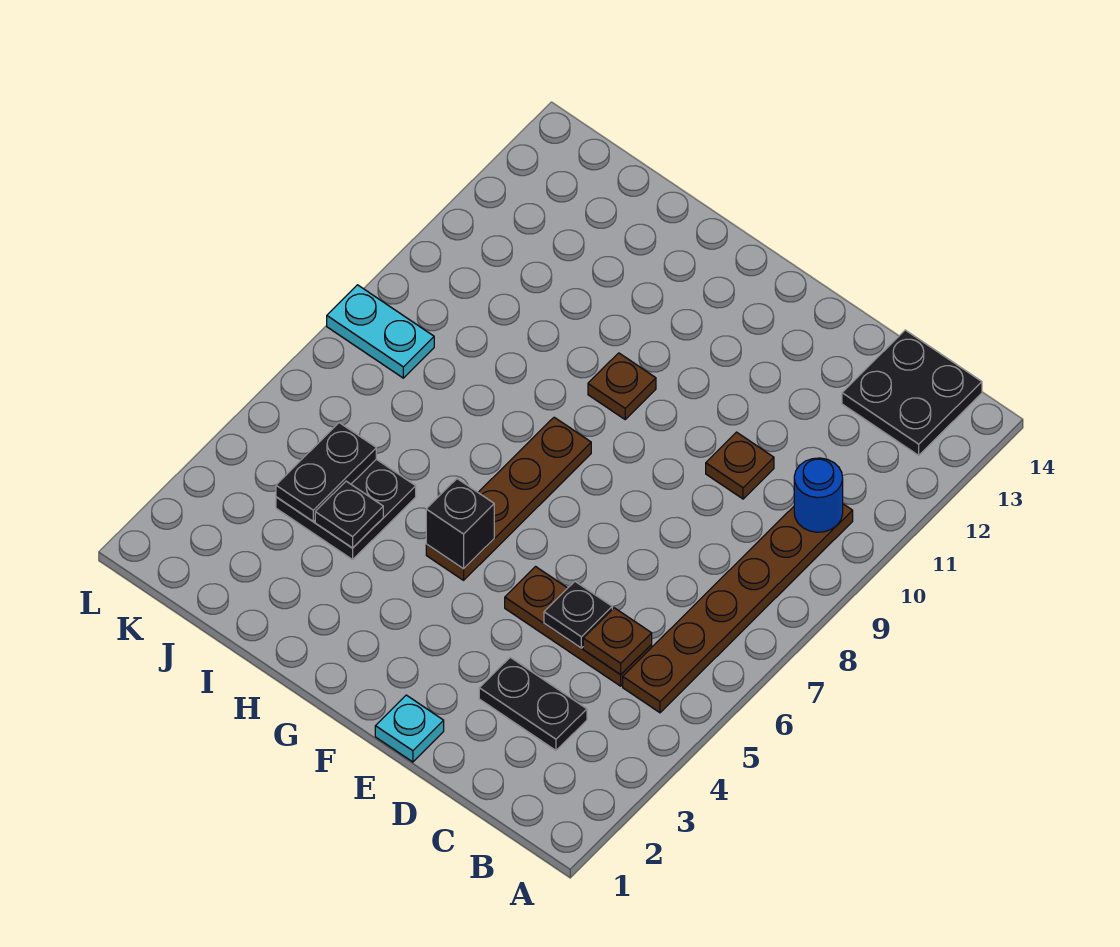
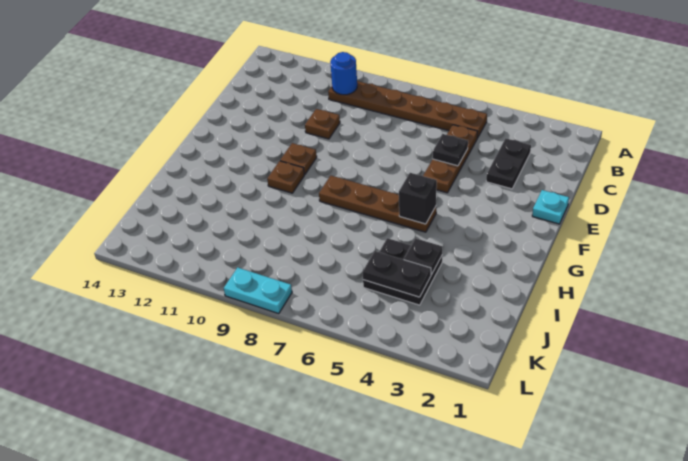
black 2x2 plate [842,330,982,455] -> none
brown 1x1 plate [583,608,652,675] -> brown 1x1 plate moved to [280,143,317,175]
cyan 1x2 plate [327,285,434,378] -> cyan 1x2 plate turned to [224,268,292,314]

